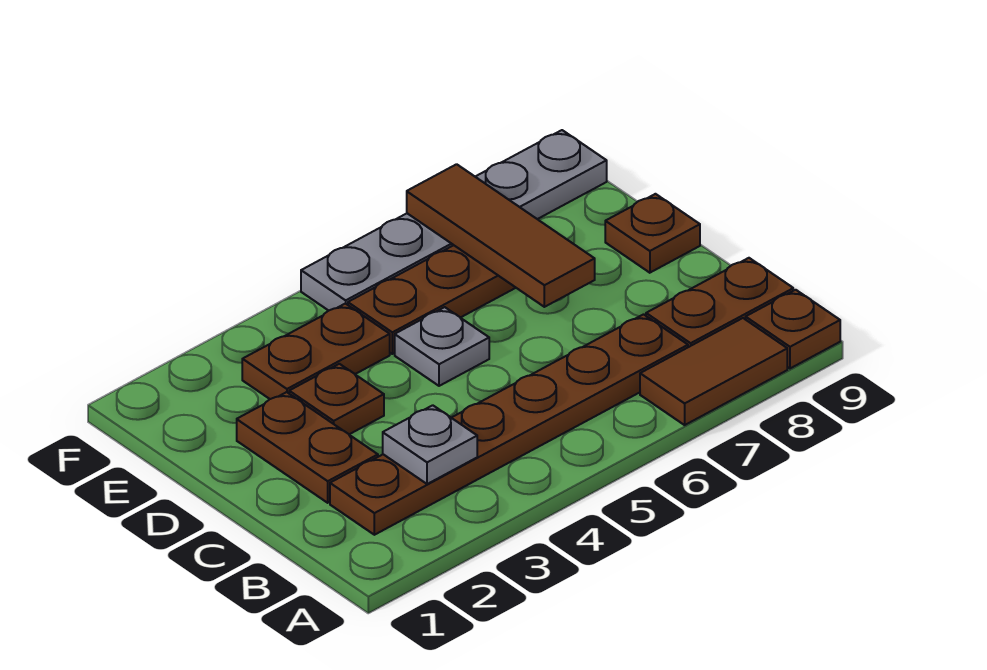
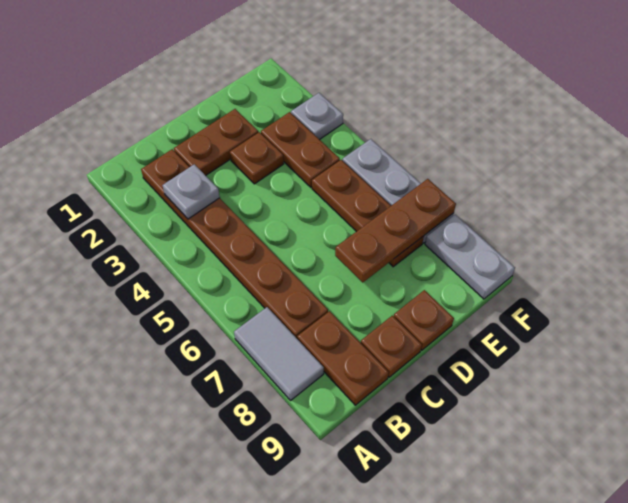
brown 1x2 tile [640,318,787,425] -> grey 1x2 tile [234,307,324,401]
brown 1x1 plate [746,290,840,368] -> brown 1x1 plate moved to [361,316,422,377]
grey 1x1 plate [395,307,489,386] -> grey 1x1 plate moved to [291,93,343,140]
brown 1x3 tile [407,164,595,307] -> brown 1x3 plate [335,179,456,282]

